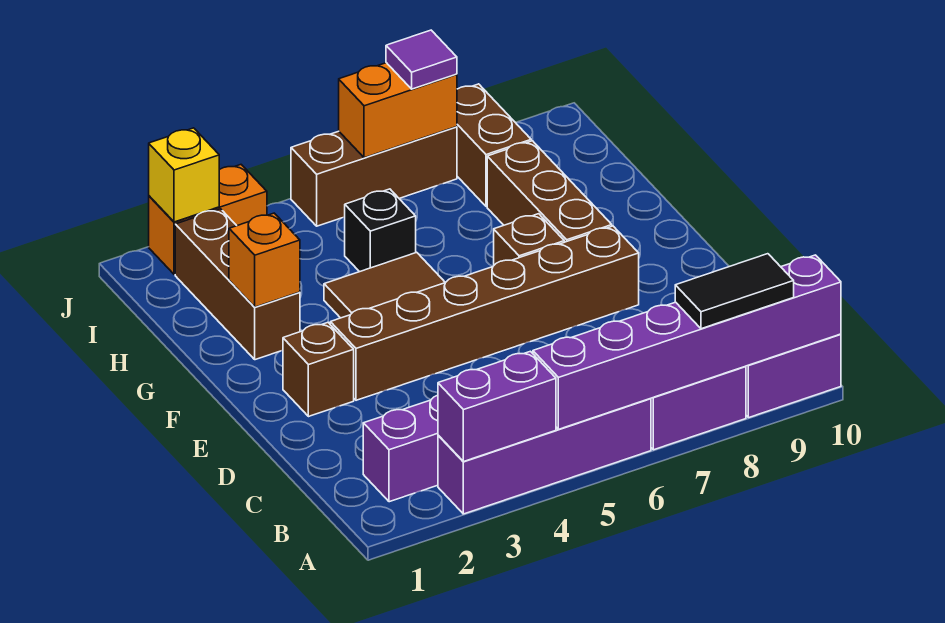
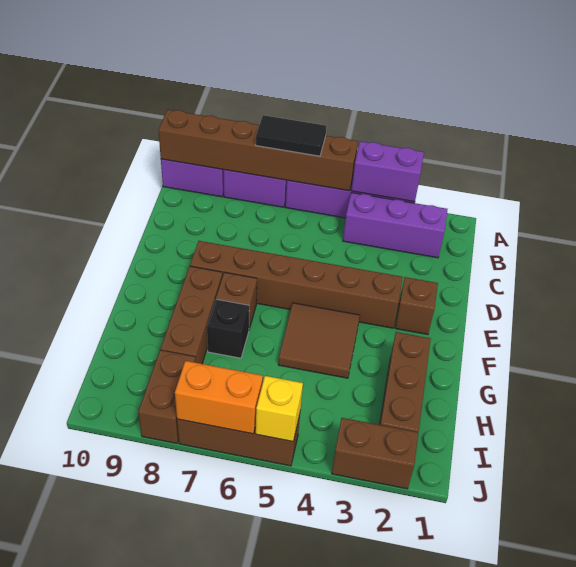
purple 1x6 brick [533,255,841,429] -> brown 1x6 brick [158,110,358,191]
black 1x2 tile [675,254,794,329] -> black 1x2 tile moved to [256,115,326,156]
orange 1x1 brick [229,213,300,307] -> none
black 1x1 brick [345,189,416,272] -> black 1x1 brick moved to [207,299,249,358]
orange 1x2 brick [149,165,267,275] -> brown 1x2 brick [332,418,419,489]
yellow 1x1 brick [149,128,219,222] -> yellow 1x1 brick moved to [256,376,303,442]
purple 1x1 tile [386,30,457,89] -> none

